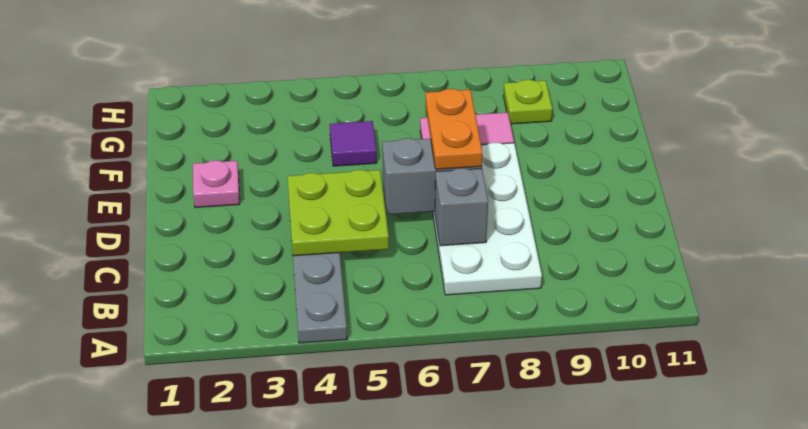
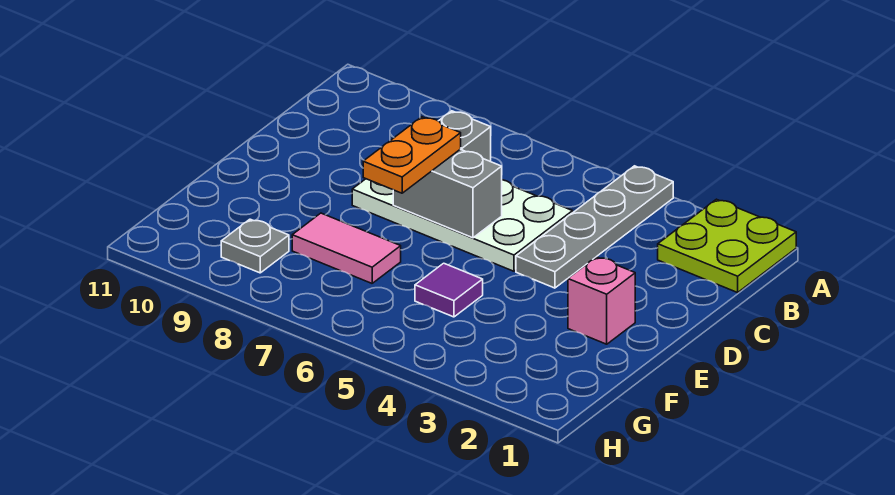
white 2x4 plate [433,143,542,295] -> white 2x4 plate turned to [352,179,573,271]
lime 2x2 plate [288,170,389,256] -> lime 2x2 plate moved to [658,199,796,293]
pink 1x1 plate [193,161,240,207] -> pink 1x1 brick [568,257,635,344]
lime 1x1 plate [503,80,553,124] -> grey 1x1 plate [221,219,289,273]

